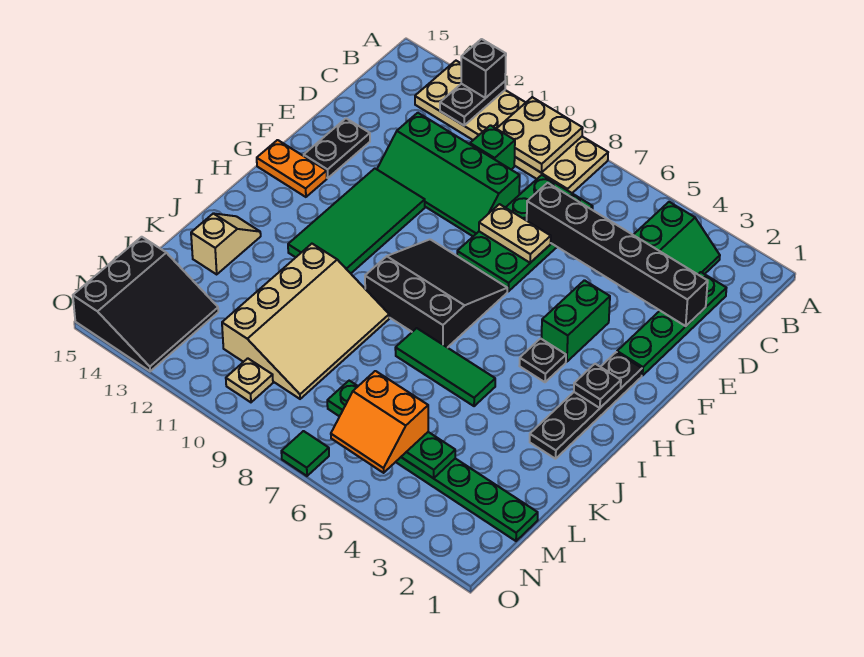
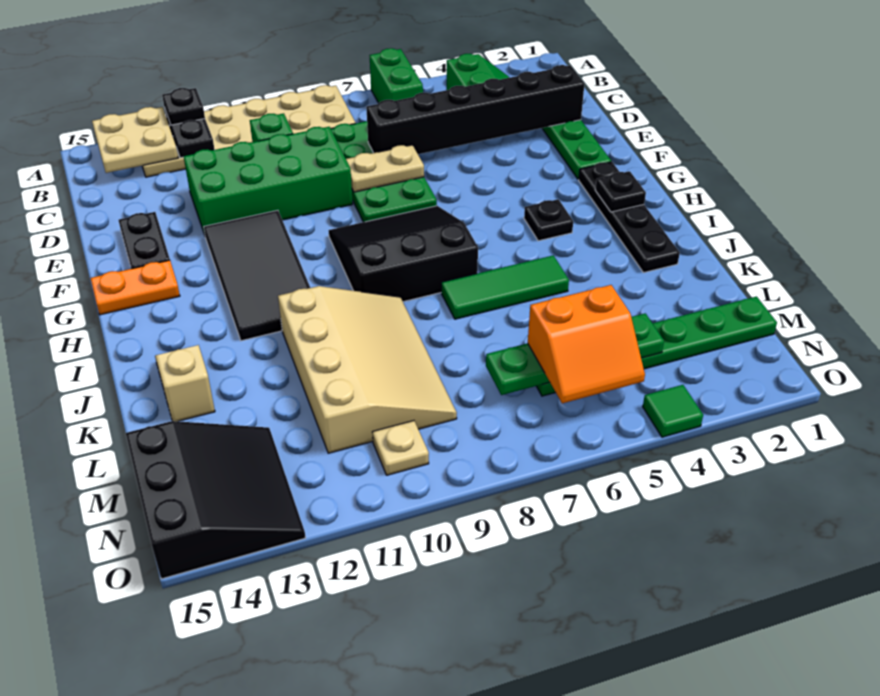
tan 2x2 plate [497,97,583,173] -> tan 2x2 plate moved to [92,107,178,173]
black 1x1 brick [461,39,506,98] -> black 1x1 plate [162,88,205,125]
green 2x4 slope [377,113,520,236] -> green 2x4 brick [184,127,353,235]
green 1x2 brick [541,280,610,362] -> green 1x2 brick moved to [370,48,423,103]
green 2x4 tile [288,169,425,273] -> black 2x4 tile [204,210,310,341]
green 1x1 tile [281,431,329,476] -> green 1x1 tile moved to [643,385,703,437]

